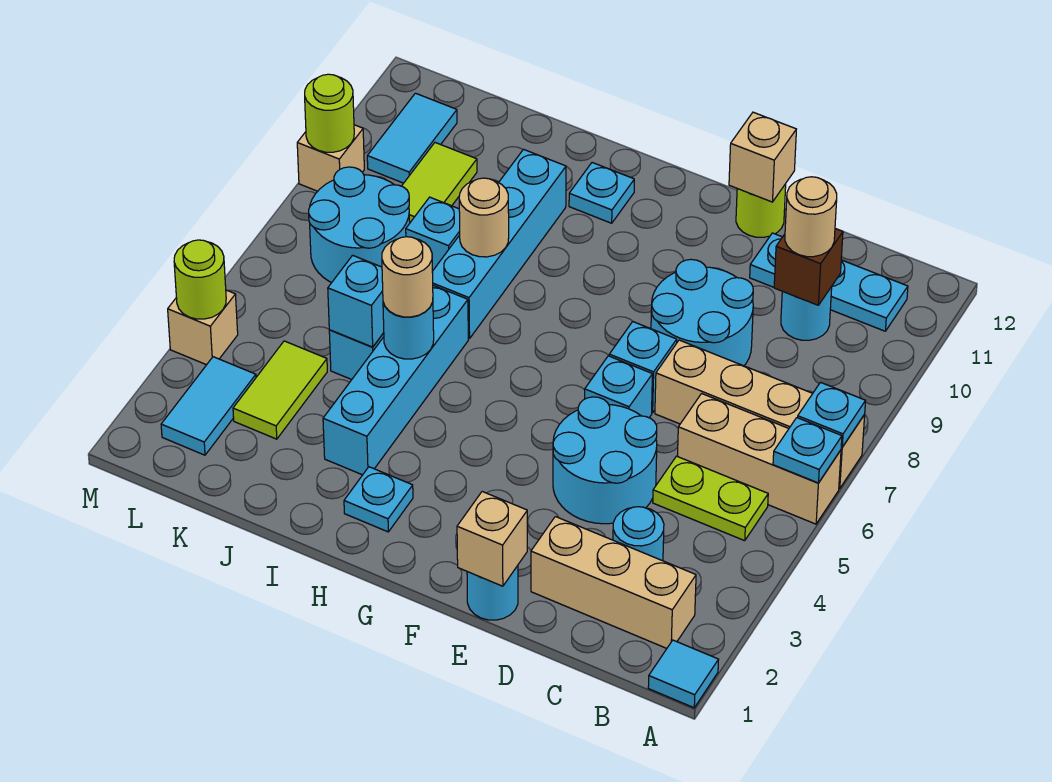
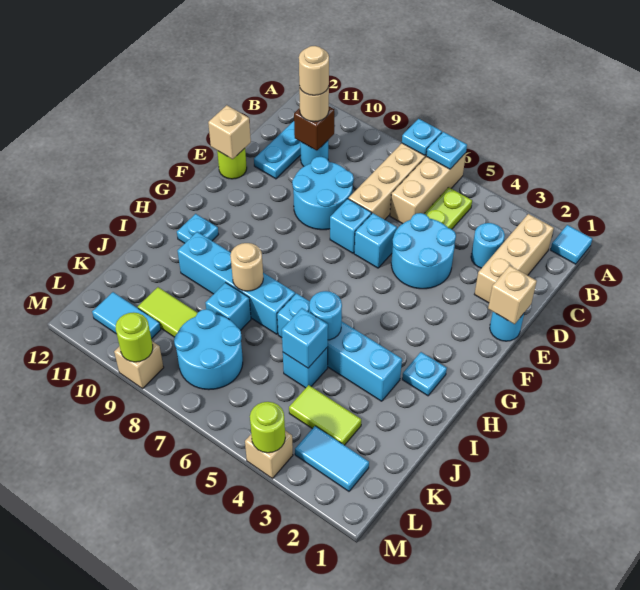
tan 1x1 round brick [382,237,433,317] -> tan 1x1 round brick moved to [299,46,329,95]

